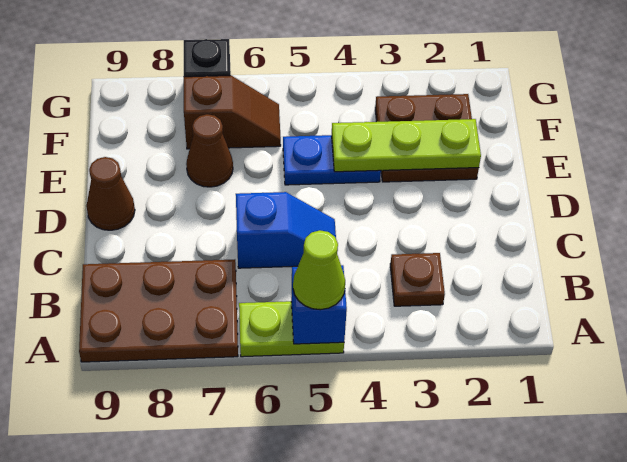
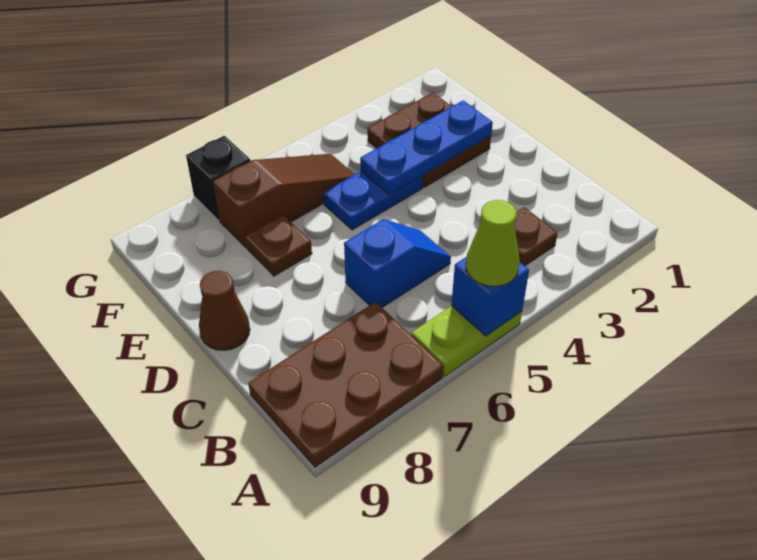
lime 1x3 plate [332,119,481,172] -> blue 1x3 plate [360,100,493,195]
brown 1x1 cone [186,114,233,187] -> brown 1x1 plate [245,215,312,276]
brown 1x2 slope [184,75,281,149] -> brown 1x3 slope [213,154,355,247]

